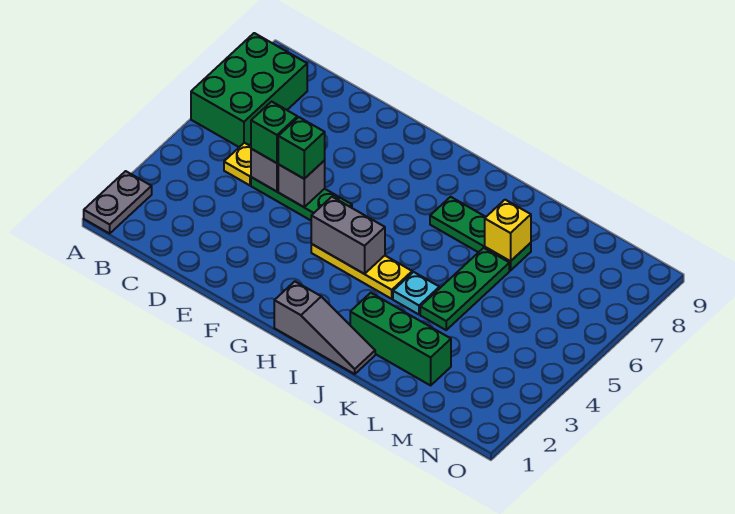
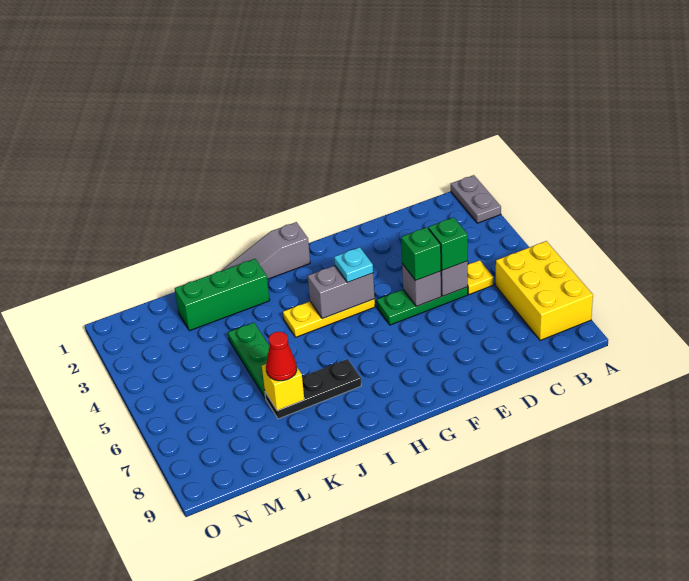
green 2x3 brick [191,33,307,147] -> yellow 2x3 brick [495,241,593,340]
green 1x3 plate [430,197,531,271] -> black 1x3 plate [265,359,361,419]
cyan 1x1 plate [393,272,439,314] -> cyan 1x1 plate moved to [334,247,373,283]
none -> red 1x1 cone [266,332,297,381]

